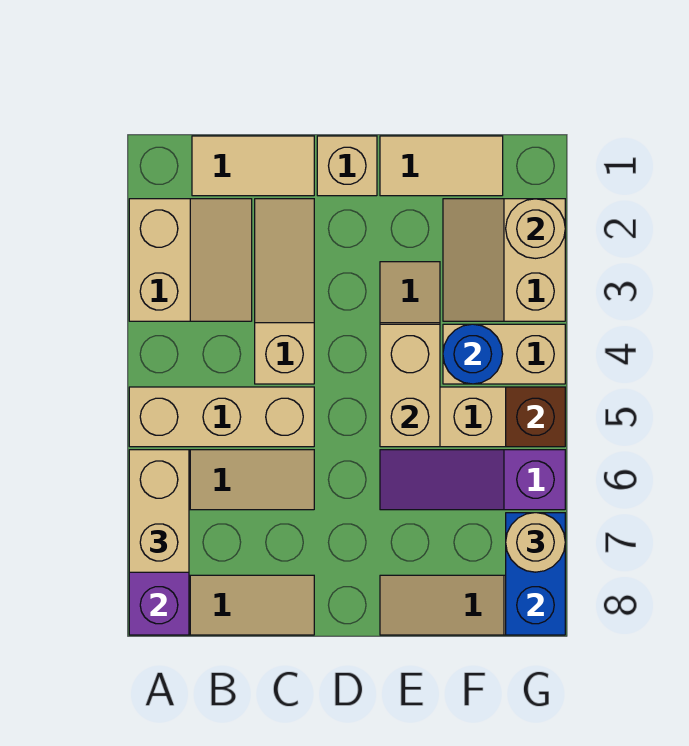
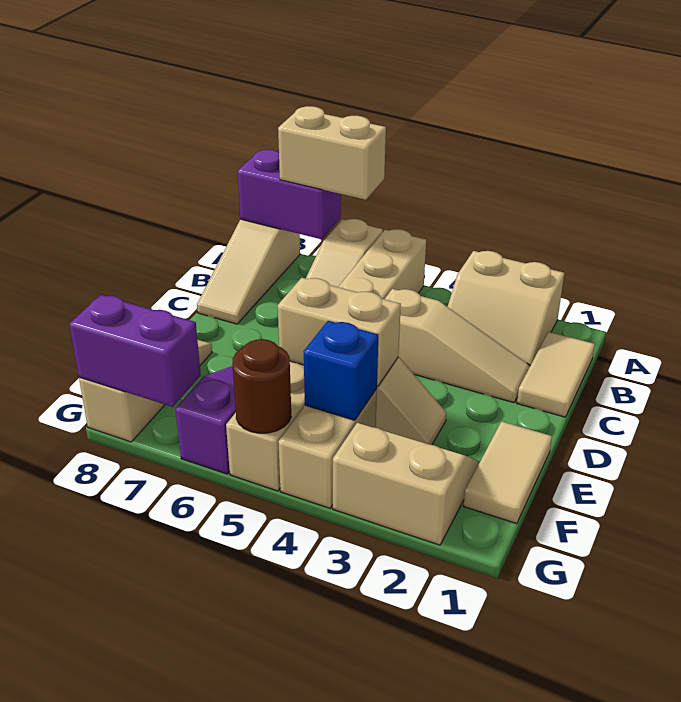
tan 1x1 brick [317,136,377,196] -> none
blue 1x1 round brick [443,324,503,384] -> blue 1x1 brick [304,321,378,420]
tan 1x1 round brick [506,199,565,258] -> none
brown 1x1 brick [506,387,565,447] -> brown 1x1 round brick [232,339,291,433]
blue 1x2 brick [506,513,565,635] -> purple 1x2 brick [69,295,201,407]
tan 1x1 round brick [506,513,565,572] -> none

